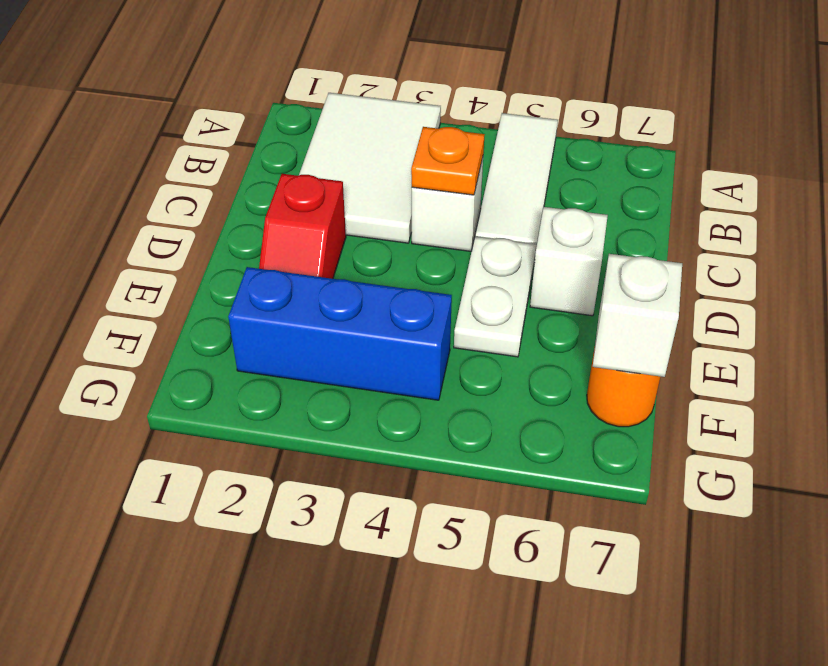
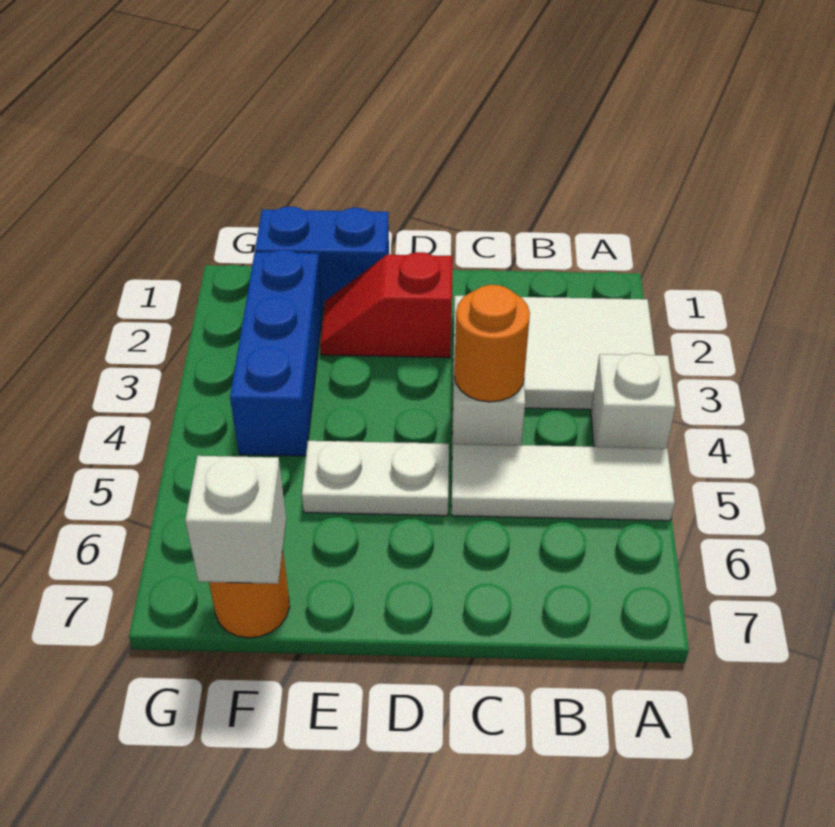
orange 1x1 plate [411,127,485,195] -> orange 1x1 round brick [454,285,530,402]
white 1x1 brick [530,207,608,316] -> white 1x1 brick moved to [591,353,676,448]
none -> blue 1x2 brick [255,207,389,309]

